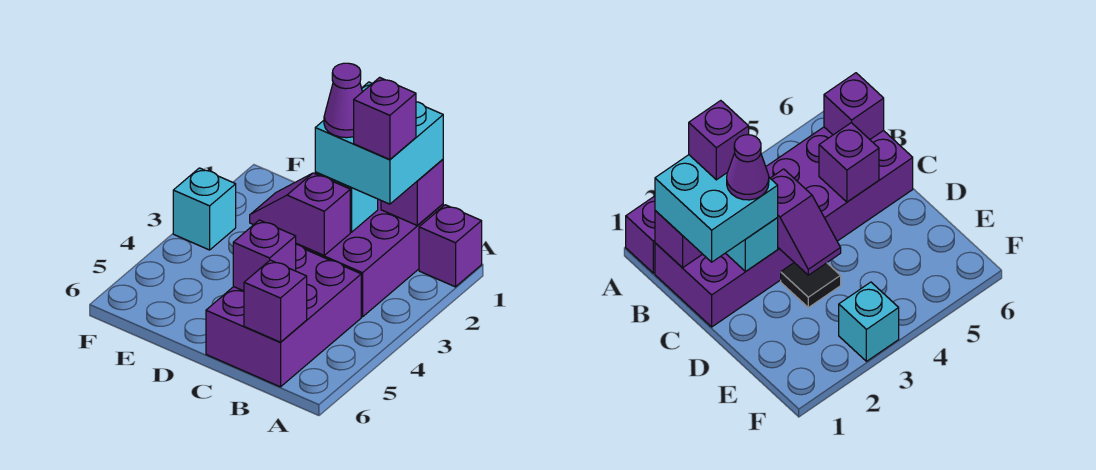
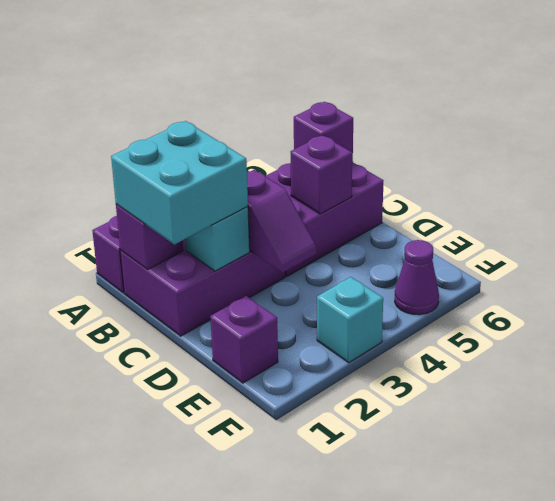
purple 1x1 brick [354,77,416,159] -> purple 1x1 brick moved to [210,296,278,383]
purple 1x1 cone [324,63,362,138] -> purple 1x1 cone moved to [395,240,439,315]
black 1x1 tile [781,263,841,308] -> none

